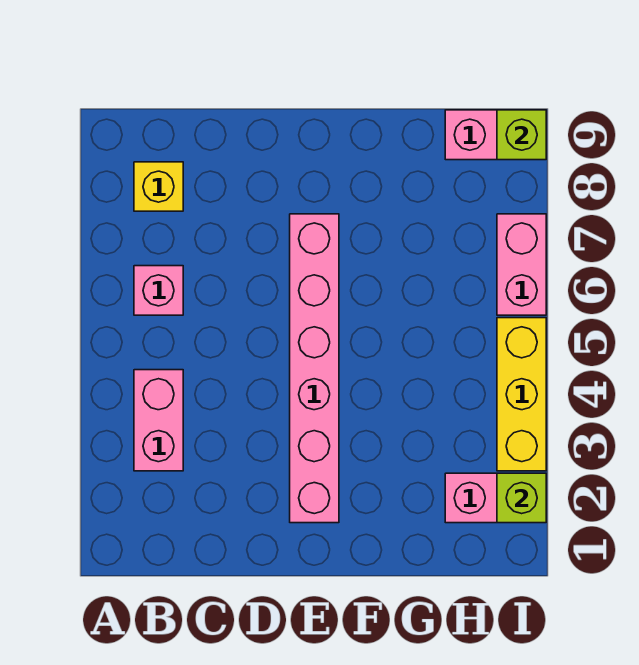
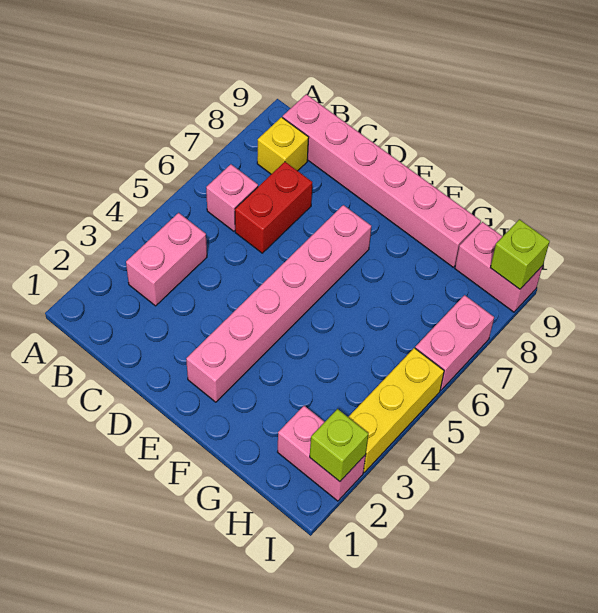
none -> pink 1x6 brick [283,94,481,267]
none -> red 1x2 brick [235,162,312,253]

